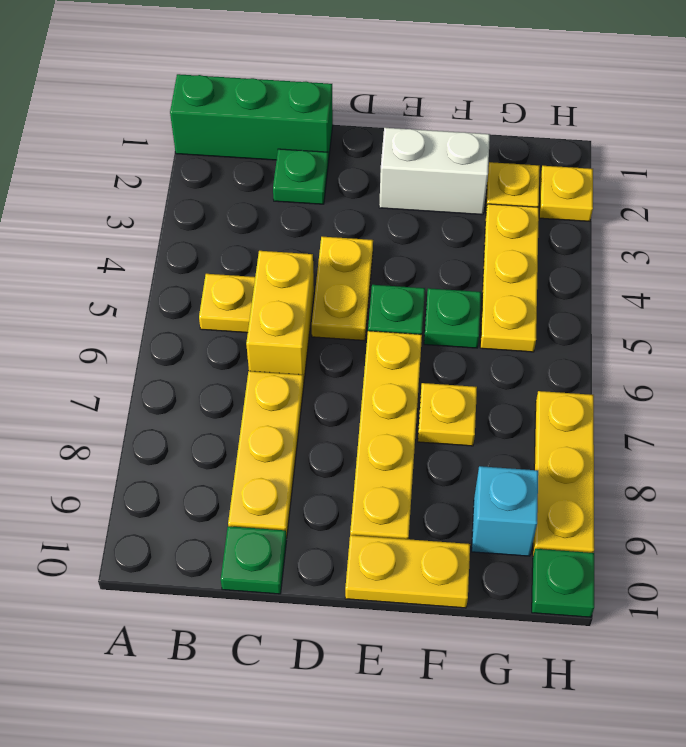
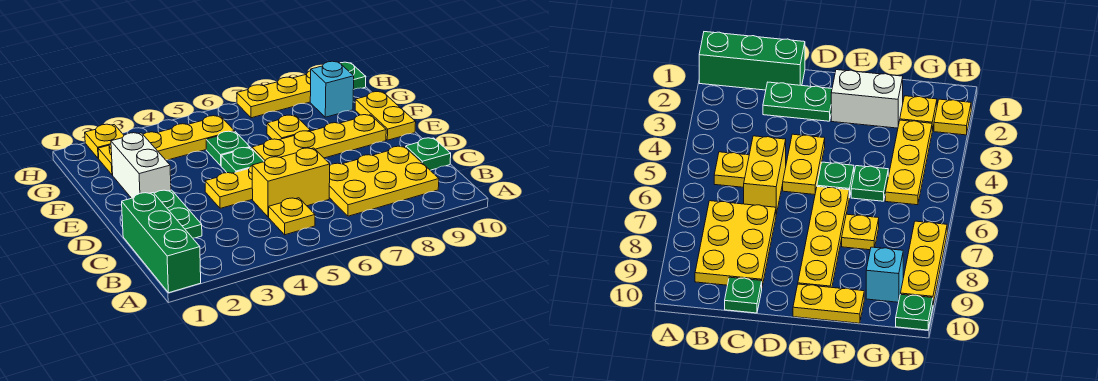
green 1x1 plate [273,149,328,204] -> green 1x2 plate [154,190,202,238]
yellow 1x3 plate [228,371,304,538] -> yellow 2x3 plate [329,146,439,216]

